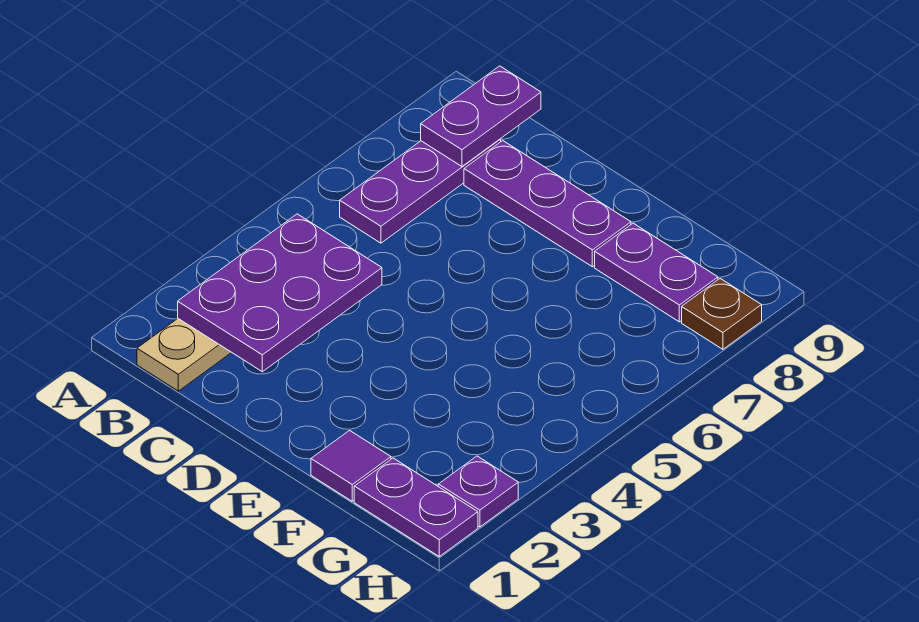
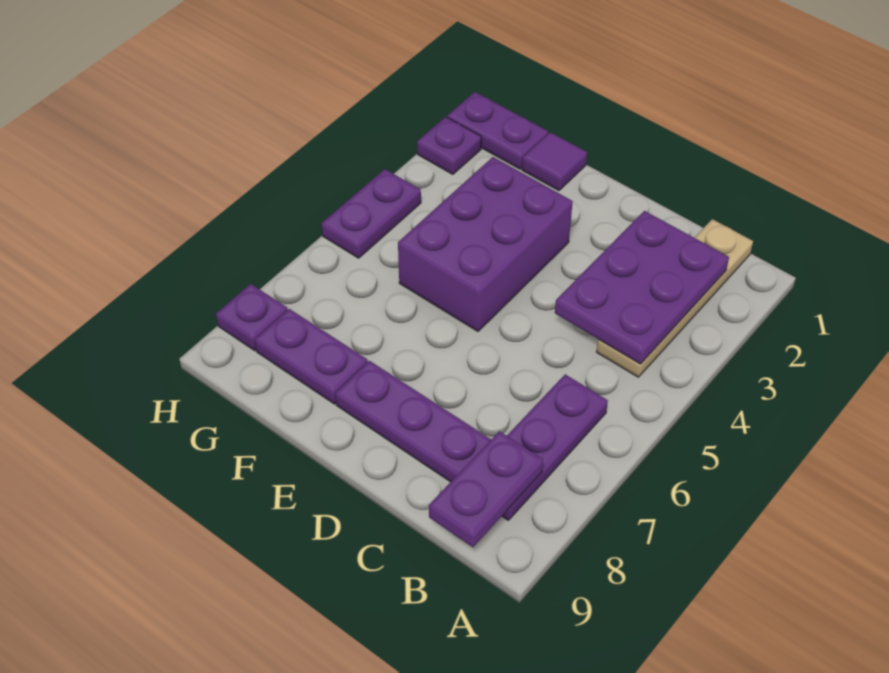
none -> purple 2x3 brick [398,157,573,331]
none -> purple 1x2 plate [322,169,421,258]
brown 1x1 plate [682,279,762,349] -> purple 1x1 plate [216,284,288,351]

